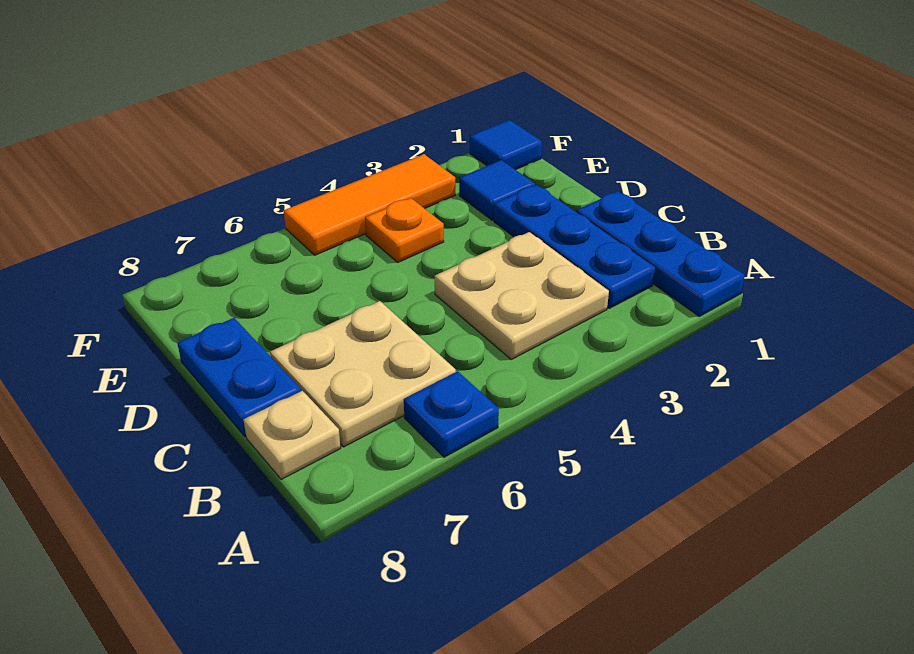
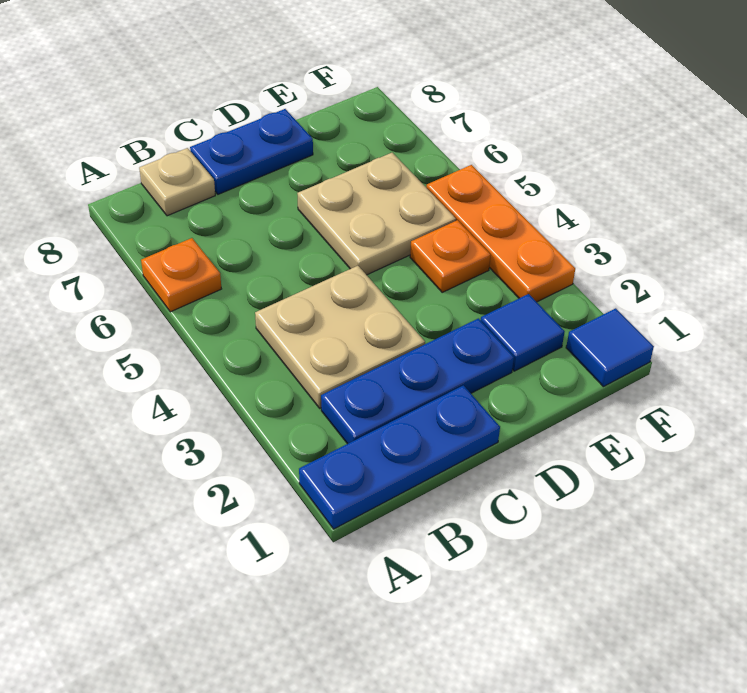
blue 1x1 plate [404,371,499,457] -> orange 1x1 plate [141,238,221,312]
tan 2x2 plate [270,301,456,447] -> tan 2x2 plate moved to [297,153,456,275]
orange 1x3 tile [284,154,455,255] -> orange 1x3 plate [426,165,575,302]

